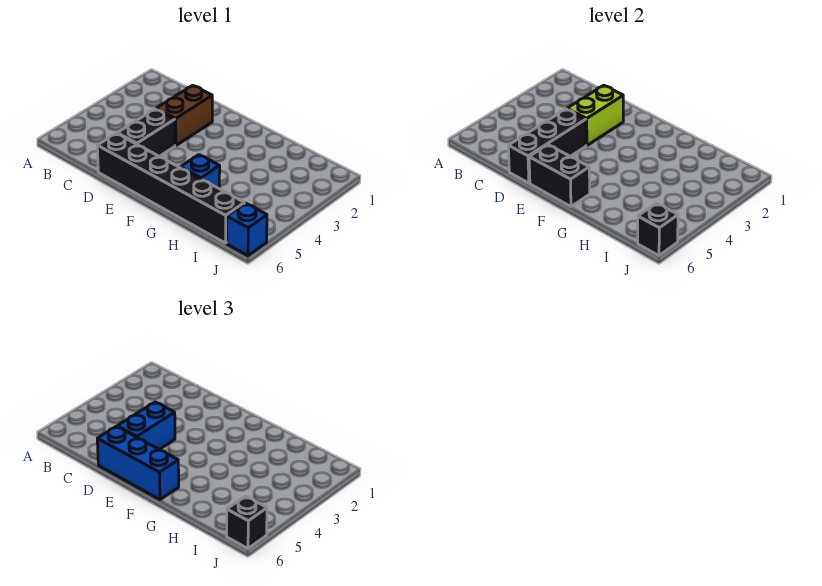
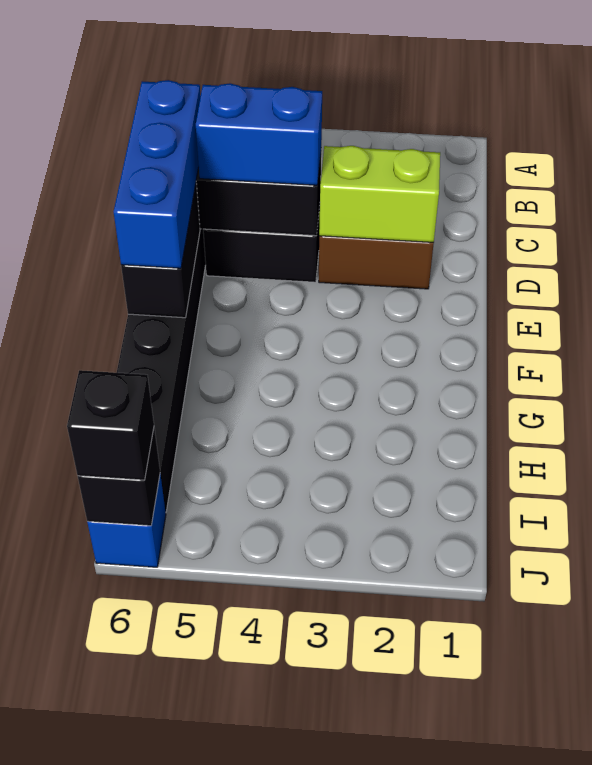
blue 1x1 brick [180,155,220,188] -> none

